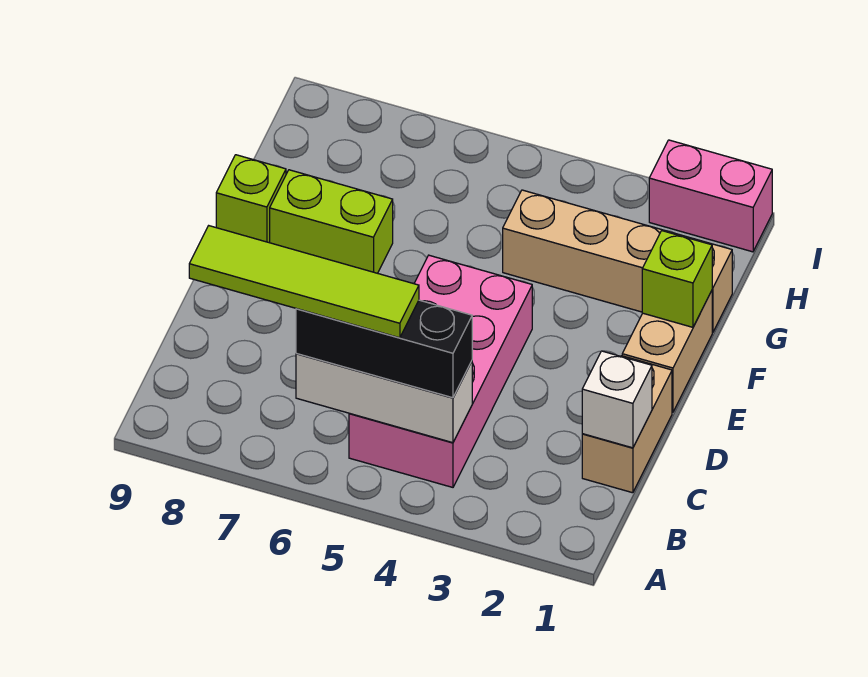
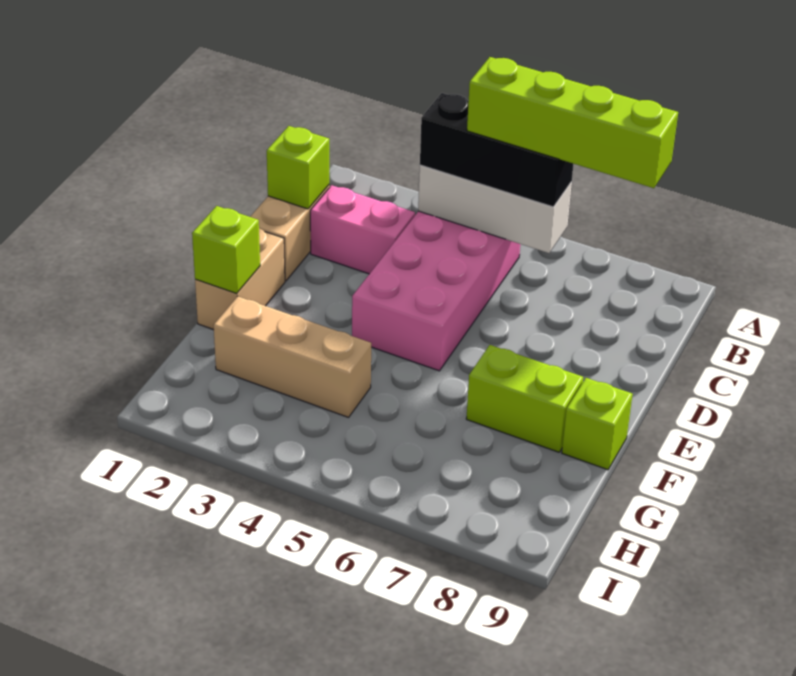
lime 1x4 tile [189,226,419,338] -> lime 1x4 brick [467,57,678,188]
white 1x1 brick [582,351,652,448] -> lime 1x1 brick [267,126,329,209]
tan 1x4 brick [503,190,732,332] -> tan 1x3 brick [214,297,371,417]
pink 1x2 brick [649,140,772,252] -> pink 1x2 brick moved to [310,185,415,274]

